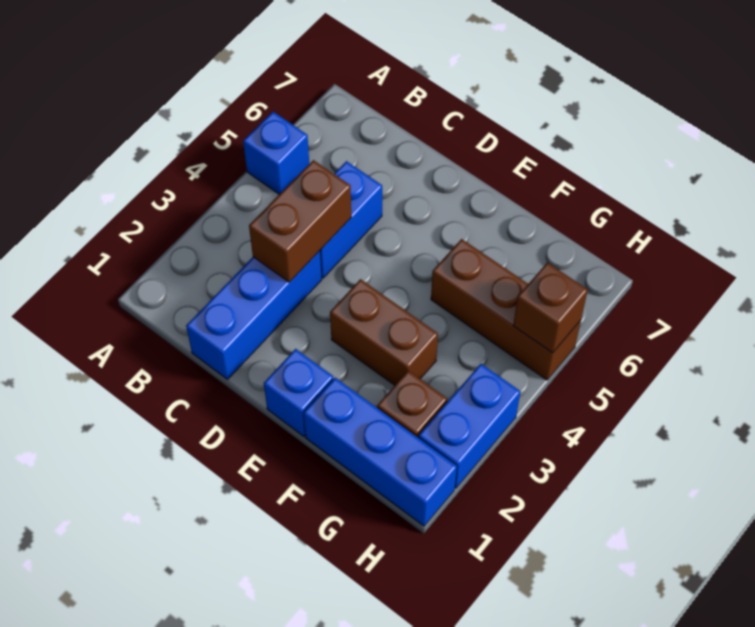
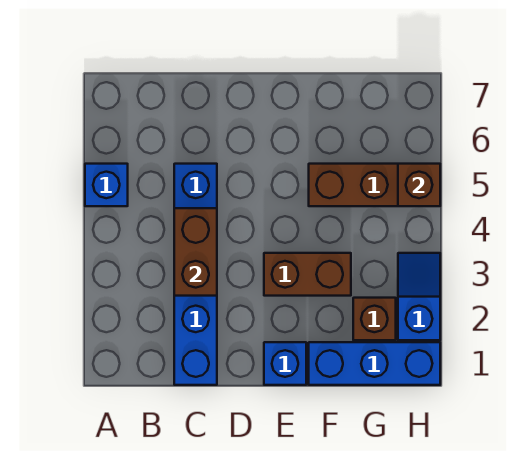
blue 1x2 brick [418,364,520,488] -> blue 1x2 slope [398,253,440,340]

